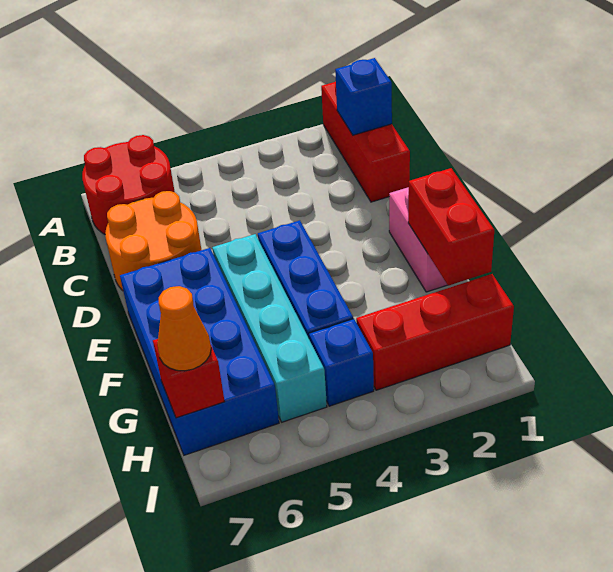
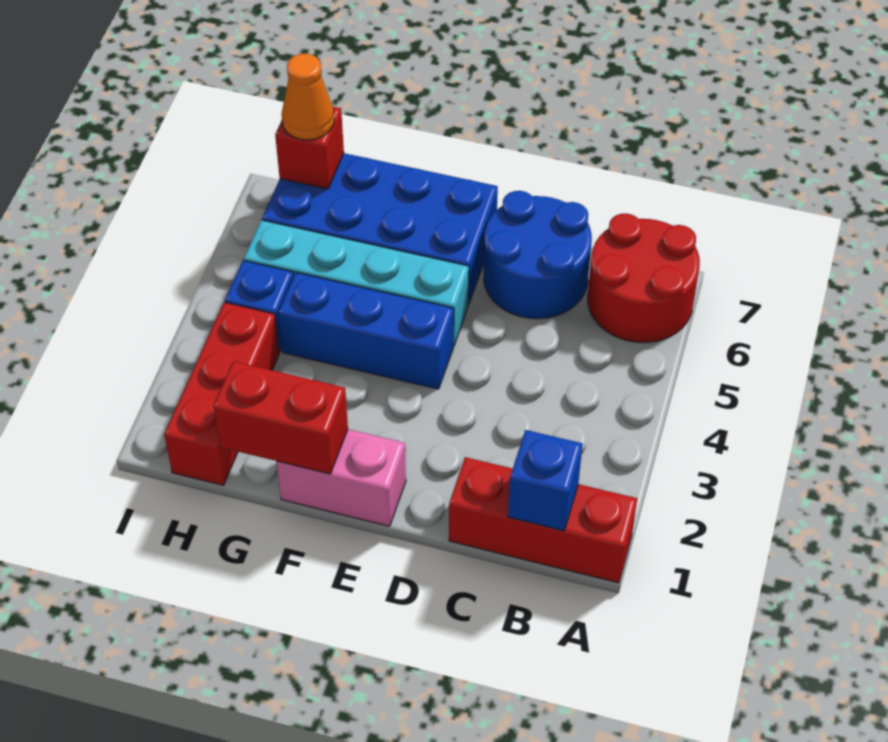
orange 2x2 round brick [105,191,201,291] -> blue 2x2 round brick [484,191,592,319]

